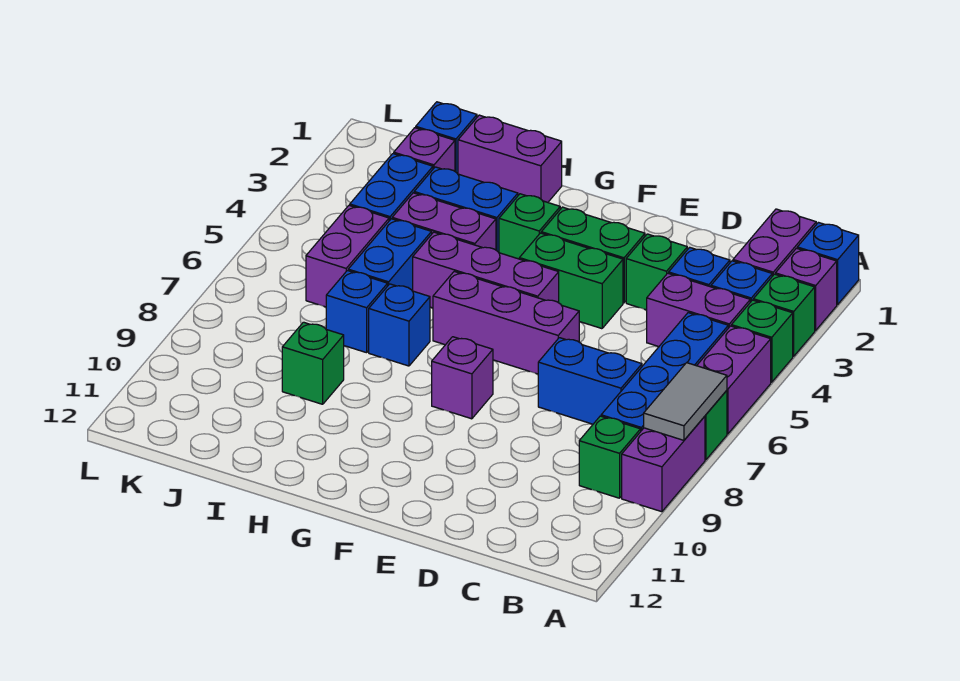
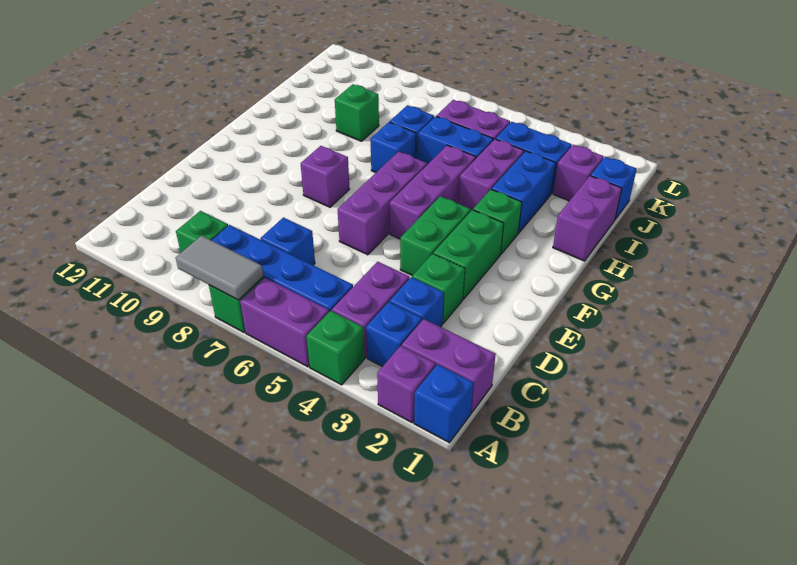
green 1x1 brick [753,274,815,356] -> none
purple 1x2 brick [622,416,705,512] -> none
blue 1x2 brick [538,338,642,424] -> blue 1x1 brick [260,218,315,265]

